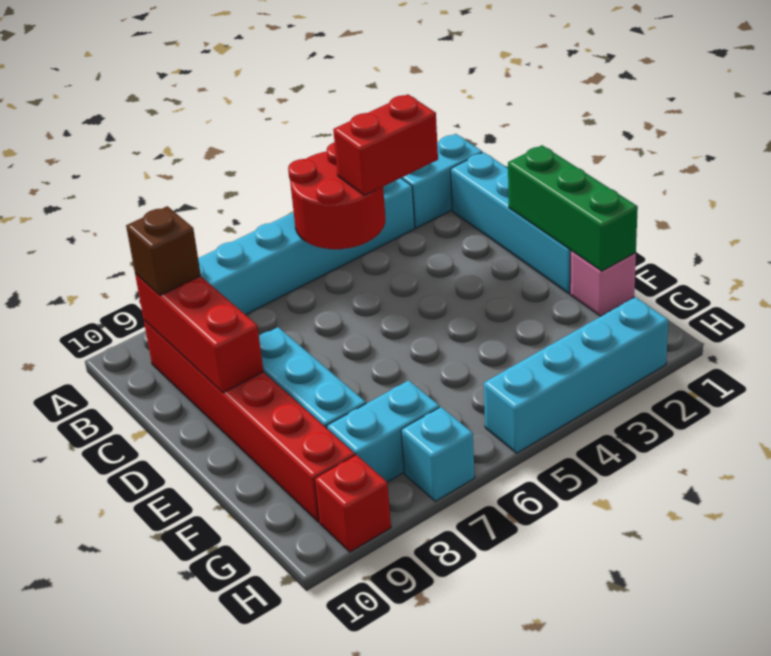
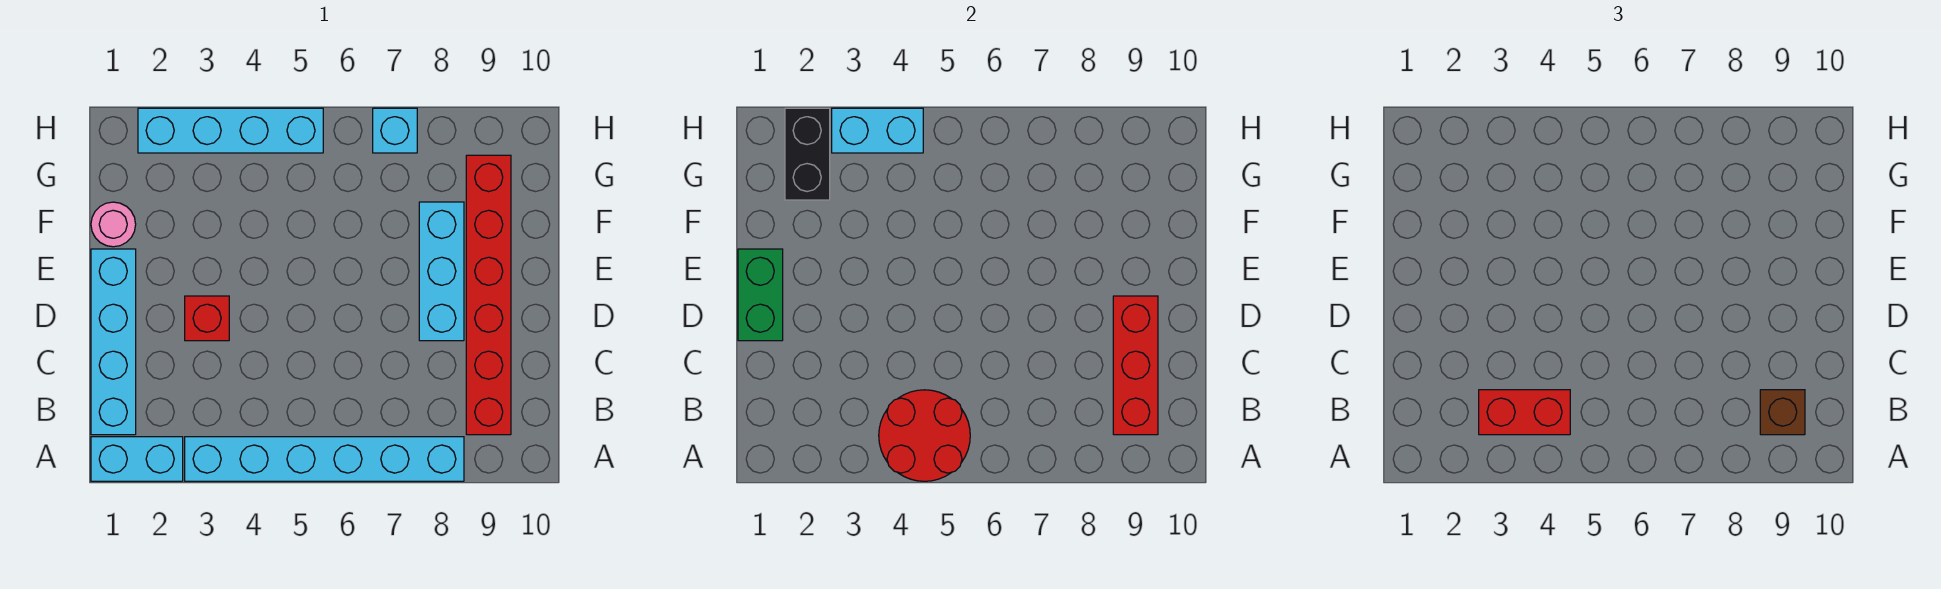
green 1x3 brick [508,145,638,271] -> green 1x2 brick [738,249,783,341]
pink 1x1 brick [570,251,636,316] -> pink 1x1 round brick [91,202,136,247]
none -> black 1x2 brick [785,108,830,200]
cyan 1x2 brick [327,380,440,482] -> cyan 1x2 brick moved to [832,108,923,153]
red 1x1 brick [315,455,391,552] -> red 1x1 brick moved to [185,296,229,341]

